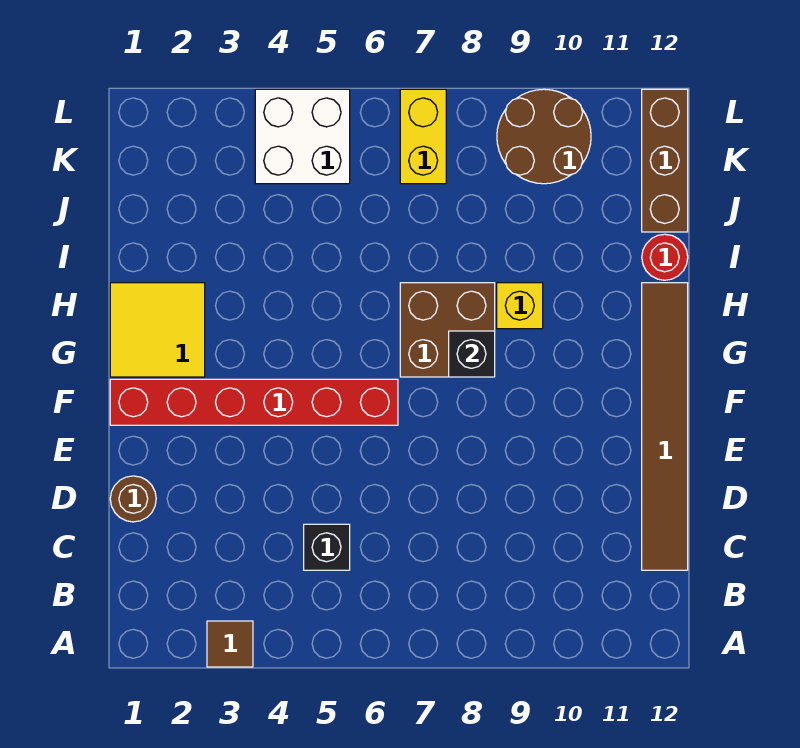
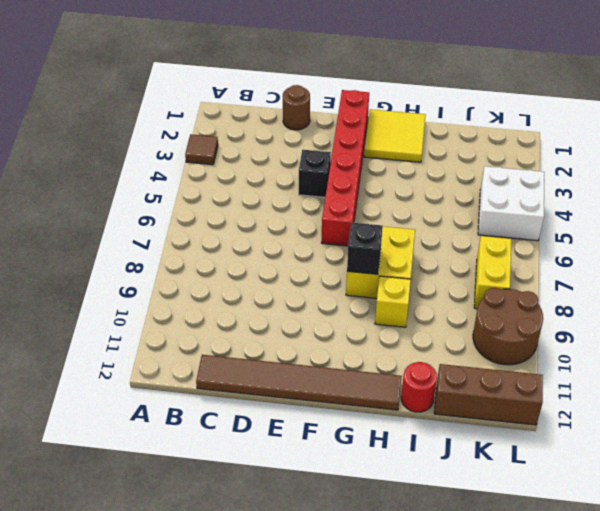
black 1x1 brick [304,524,350,570] -> black 1x1 brick moved to [299,150,331,197]
brown 2x2 brick [400,283,495,377] -> yellow 2x2 brick [346,226,415,298]
yellow 1x2 brick [400,89,446,184] -> yellow 1x2 brick turned to [474,236,512,309]

